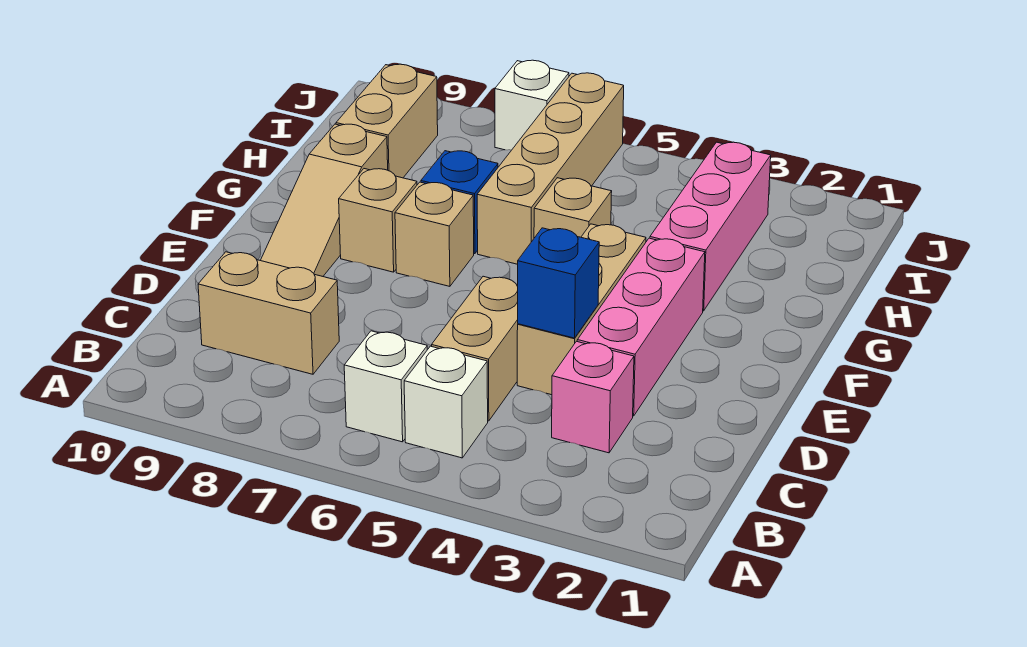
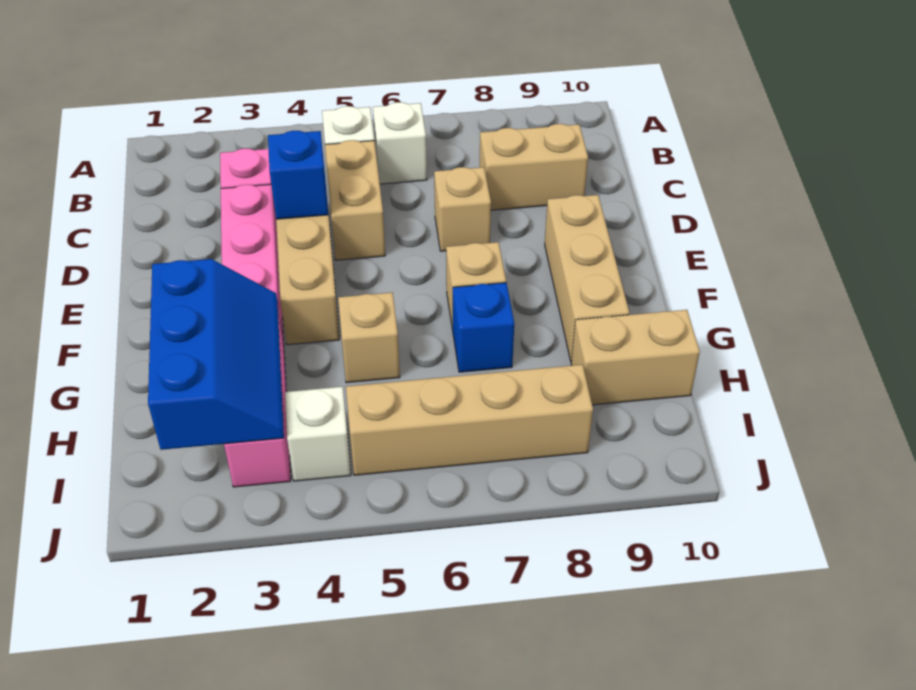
tan 1x3 slope [260,124,388,276] -> tan 1x3 brick [545,195,629,361]
tan 1x1 brick [339,169,417,272] -> tan 1x1 brick moved to [434,167,491,251]
none -> blue 2x3 slope [148,259,284,450]
tan 1x4 brick [477,73,624,264] -> tan 1x4 brick turned to [346,365,593,475]
tan 1x2 brick [336,64,438,178] -> tan 1x2 brick turned to [571,310,700,405]
white 1x1 brick [495,60,569,150] -> white 1x1 brick moved to [285,387,351,481]

